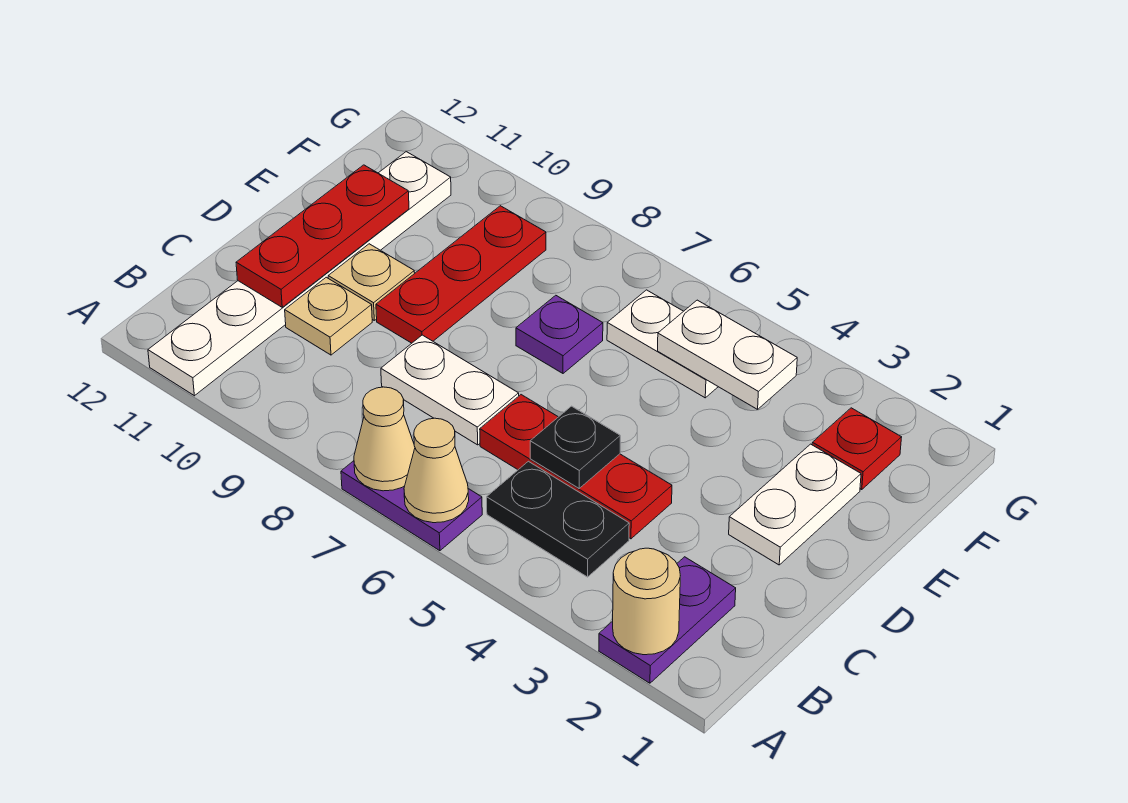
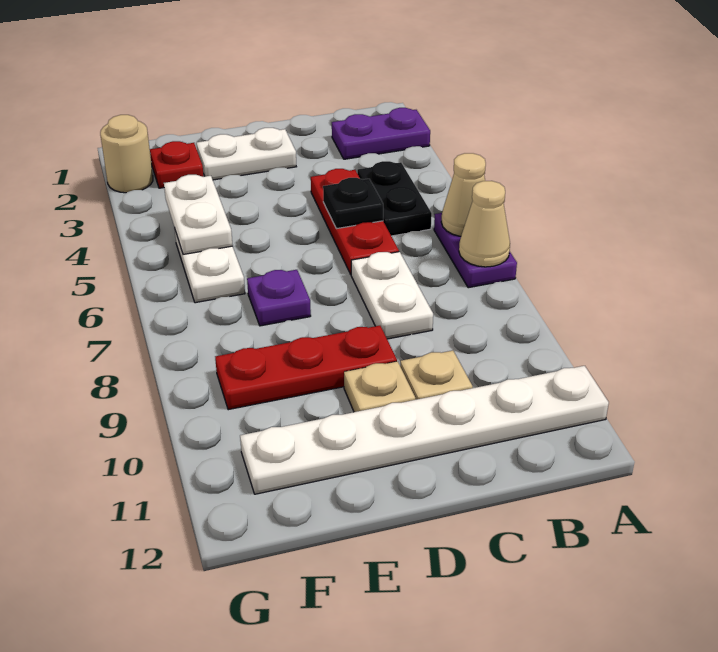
tan 1x1 round brick [613,548,680,655] -> tan 1x1 round brick moved to [100,115,153,193]
red 1x3 plate [236,165,409,307] -> none

